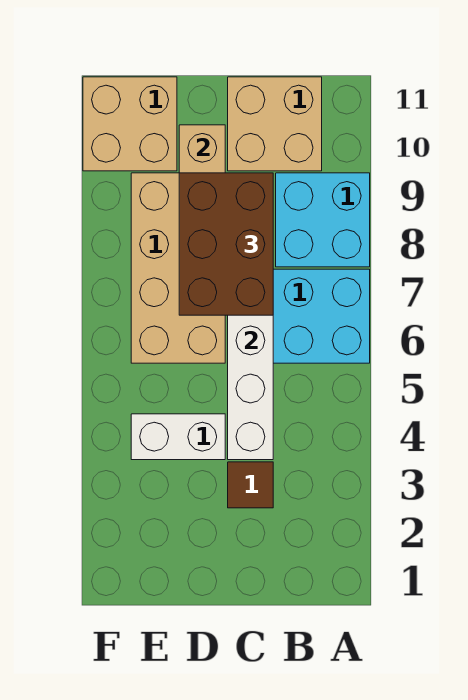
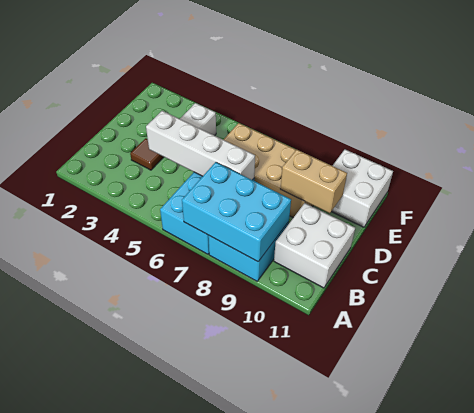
none -> cyan 2x3 brick [182,162,291,262]
tan 2x2 brick [228,77,322,171] -> white 2x2 brick [274,203,355,288]
brown 2x3 brick [179,173,273,315] -> none
tan 2x2 brick [83,77,177,171] -> white 2x2 brick [331,149,393,227]

